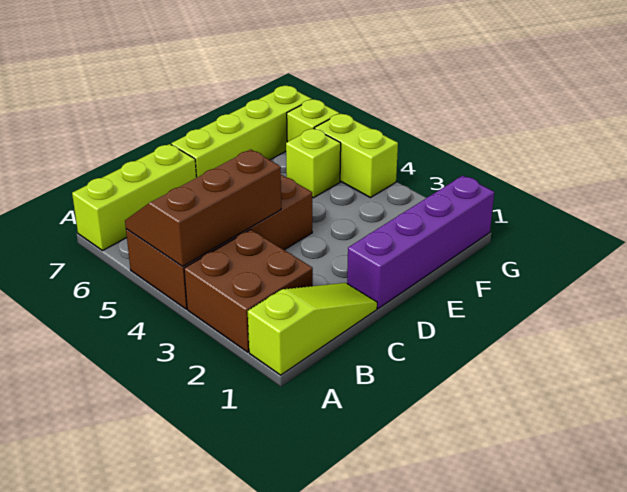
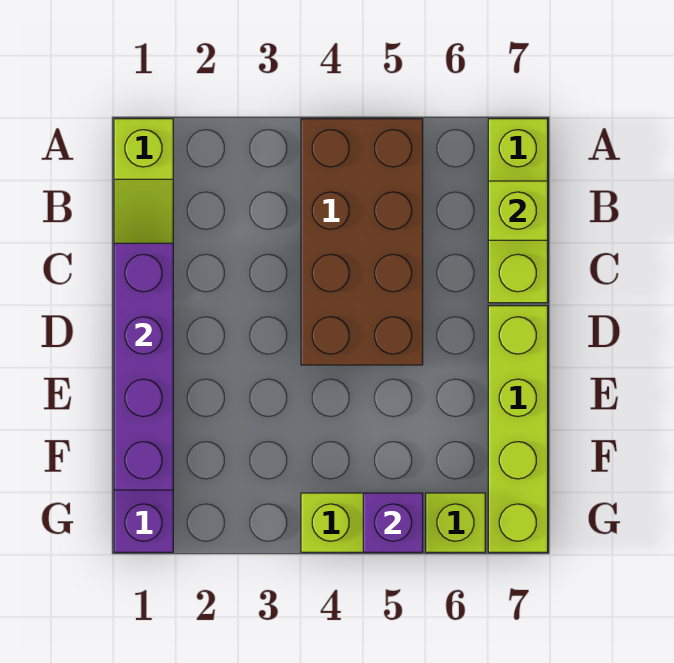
brown 2x2 brick [184,230,313,352] -> none
brown 2x3 slope [125,149,281,266] -> none
none -> purple 1x4 brick [114,243,173,490]
lime 1x1 brick [286,128,341,198] -> lime 1x1 brick moved to [488,181,548,240]
none -> purple 1x1 brick [363,493,423,552]

